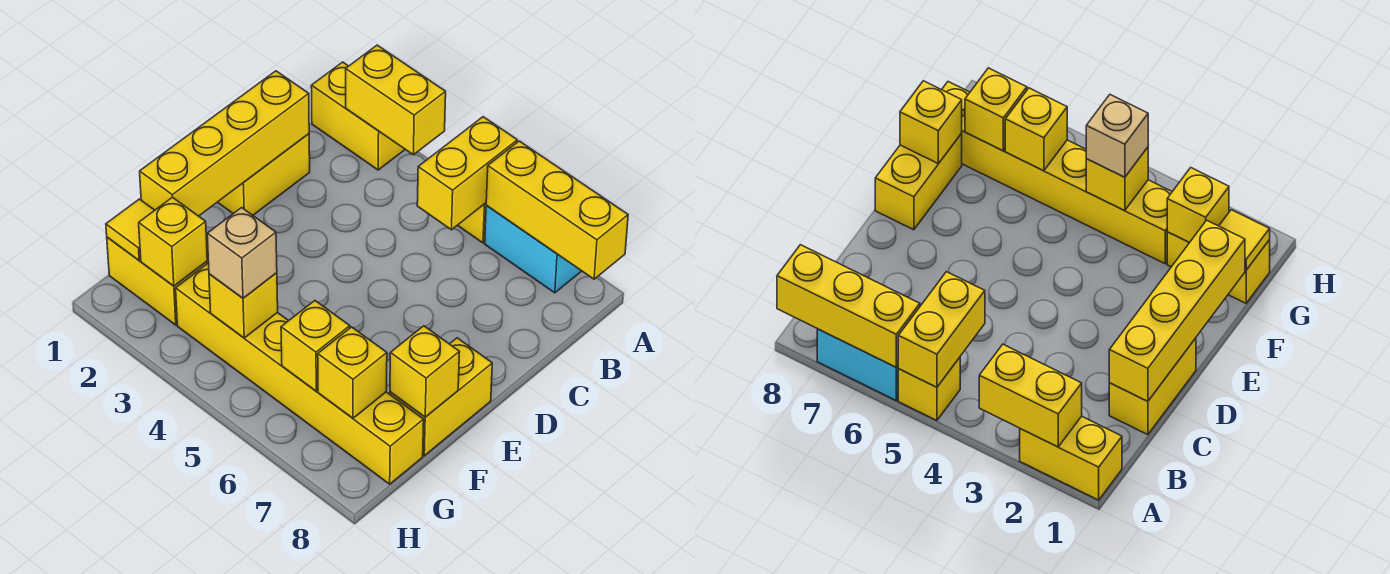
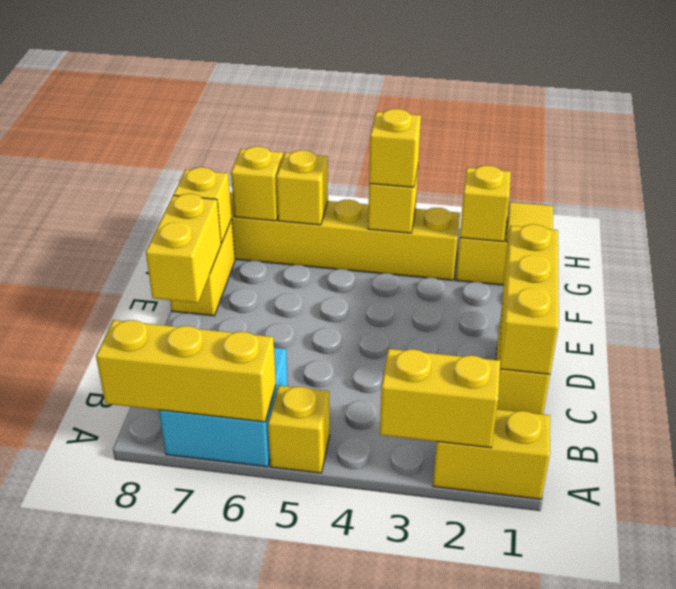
yellow 1x2 brick [417,117,517,230] -> yellow 1x2 brick moved to [146,194,221,303]
cyan 1x2 brick [485,206,581,293] -> cyan 2x2 brick [159,347,288,467]
yellow 1x4 brick [140,71,309,216] -> yellow 1x3 brick [499,224,559,374]
tan 1x1 brick [207,208,277,298] -> yellow 1x1 brick [369,109,421,187]

